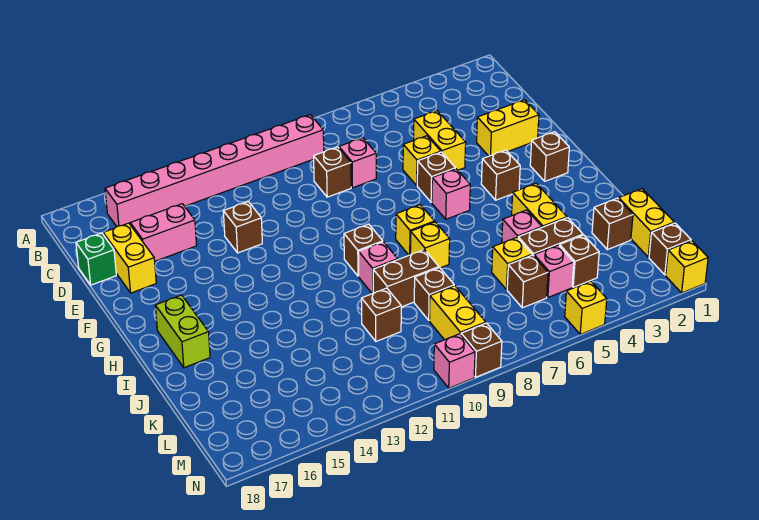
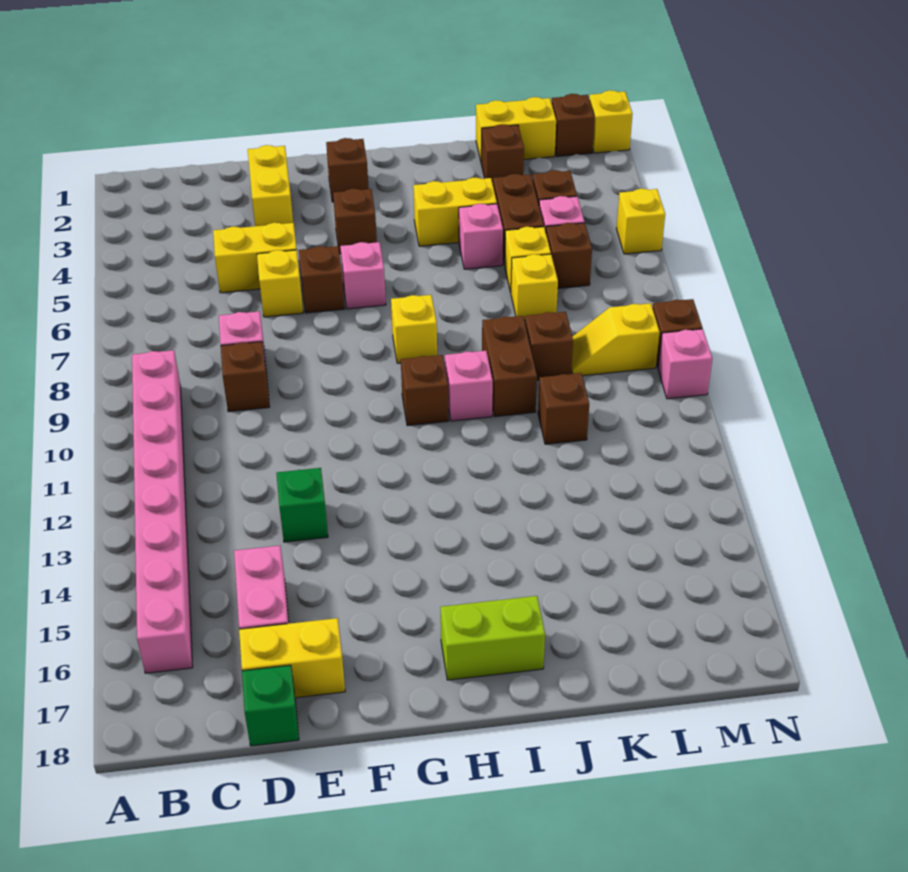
brown 1x1 brick [223,202,262,253] -> green 1x1 brick [276,468,328,542]
yellow 1x1 brick [410,222,450,268] -> yellow 1x1 brick moved to [511,254,558,321]
yellow 1x2 brick [429,286,486,340] -> yellow 1x2 slope [571,303,660,376]

